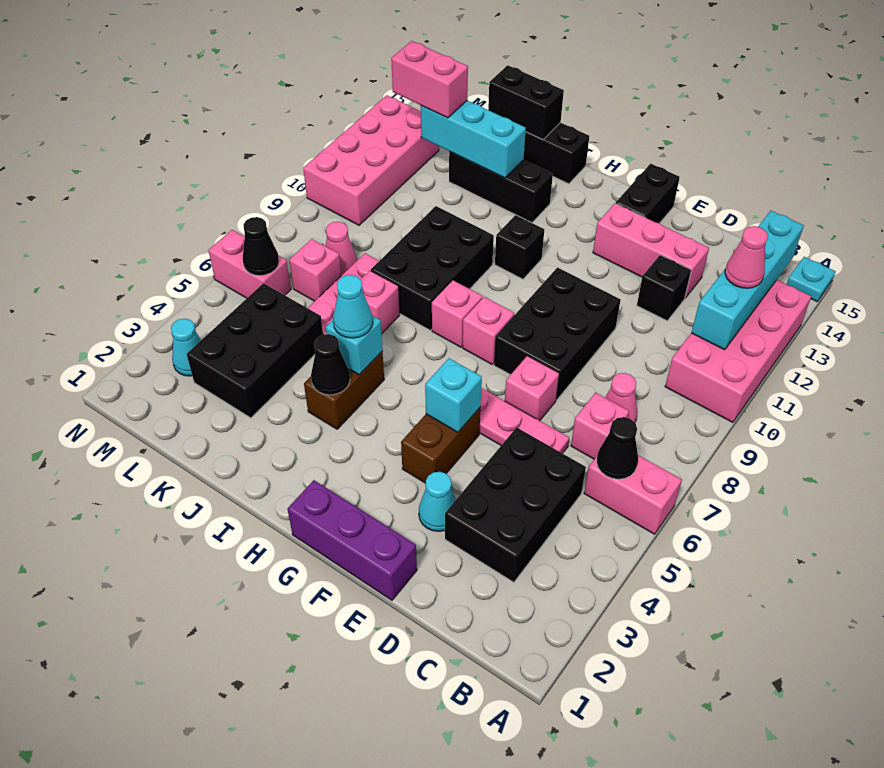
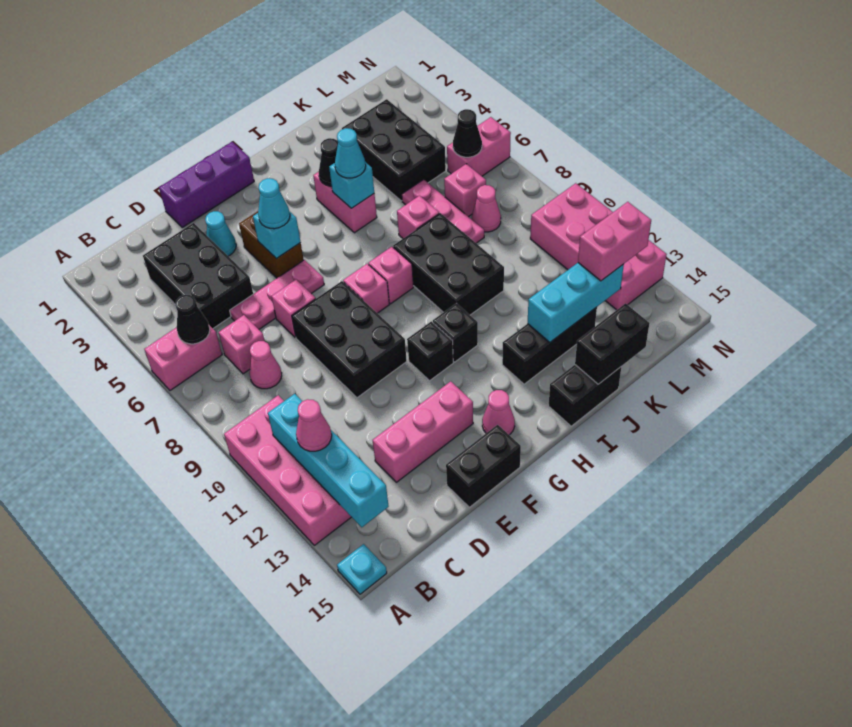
black 1x1 brick [637,255,691,321] -> black 1x1 brick moved to [407,321,453,381]
black 1x2 brick [616,164,680,223] -> black 1x2 brick turned to [446,425,521,507]
none -> pink 1x1 cone [482,390,515,435]
brown 1x2 brick [304,351,384,429] -> pink 1x2 brick [313,172,377,233]
cyan 1x1 cone [171,319,201,376] -> cyan 1x1 cone moved to [258,178,290,229]

